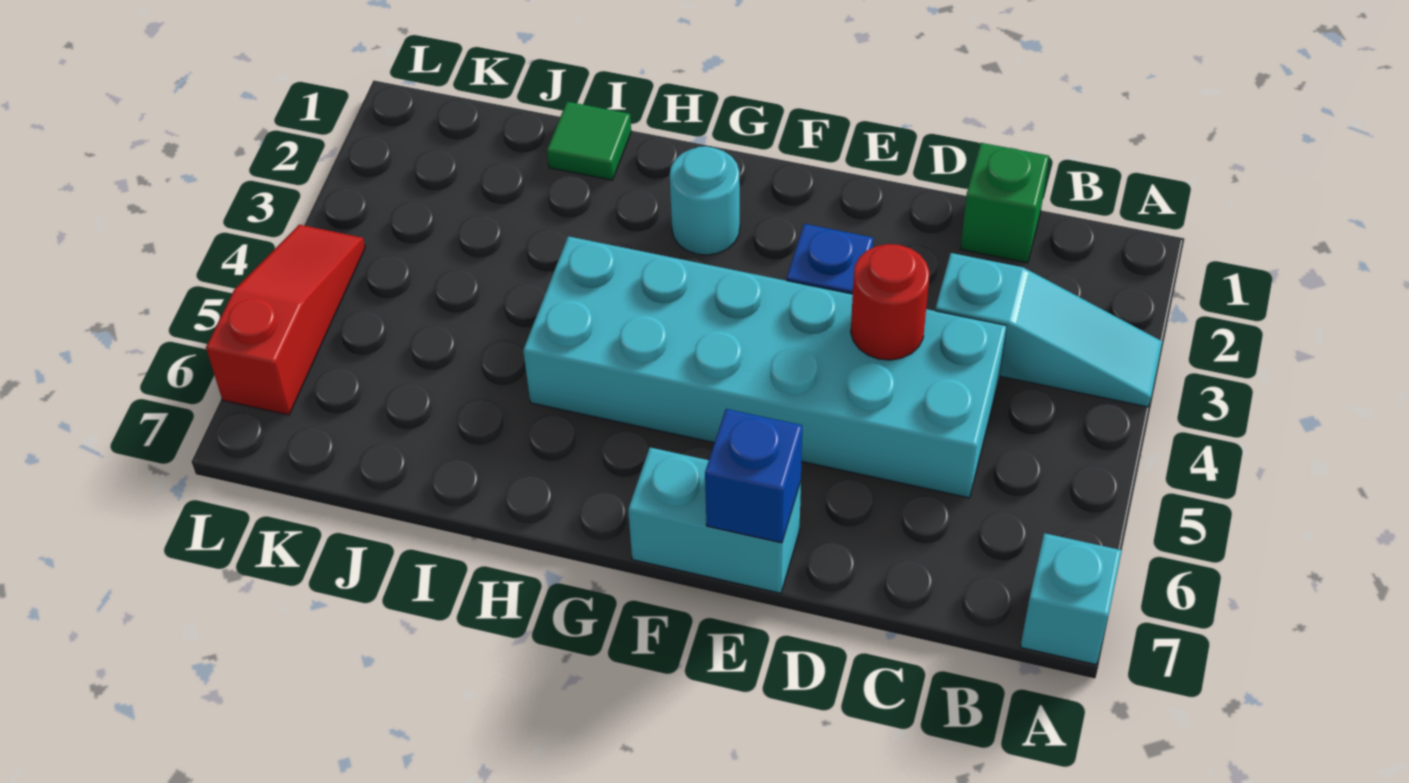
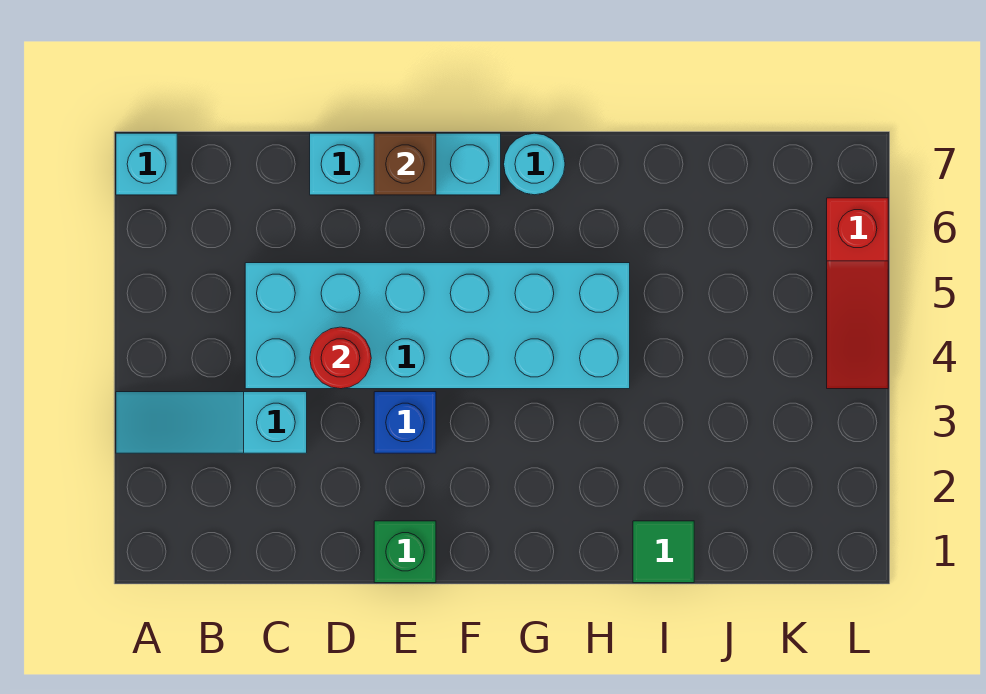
green 1x1 brick [961,143,1049,263] -> green 1x1 brick moved to [374,521,436,583]
cyan 1x2 brick [628,448,801,593] -> cyan 1x3 brick [310,133,501,195]
blue 1x1 brick [705,409,802,543] -> brown 1x1 brick [374,133,436,195]
cyan 1x1 round brick [670,146,740,255] -> cyan 1x1 round brick moved to [504,133,565,195]

